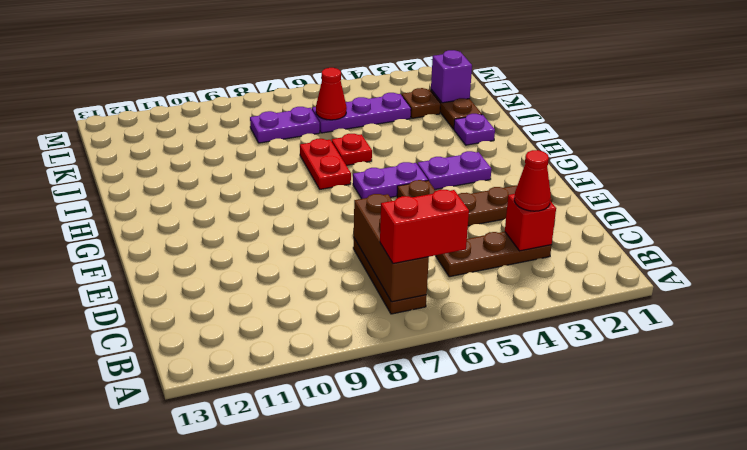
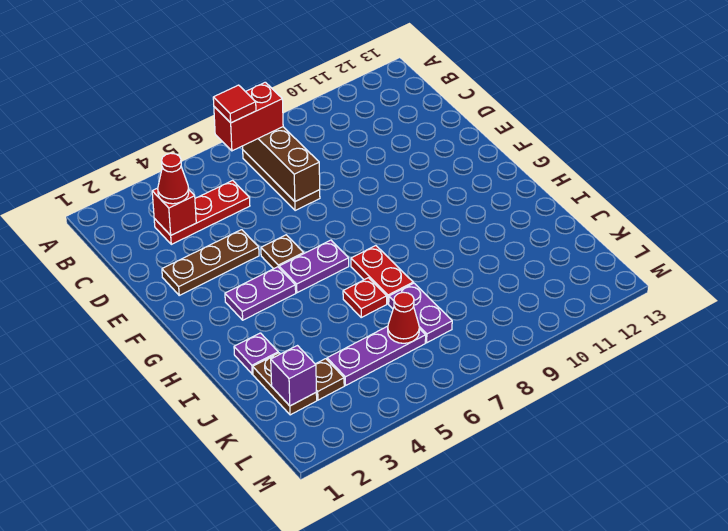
none -> red 1x1 tile [213,85,256,123]
brown 1x3 plate [436,232,552,277] -> red 1x3 plate [154,180,250,244]
purple 1x2 plate [250,107,320,143] -> purple 1x2 plate turned to [389,283,452,343]

